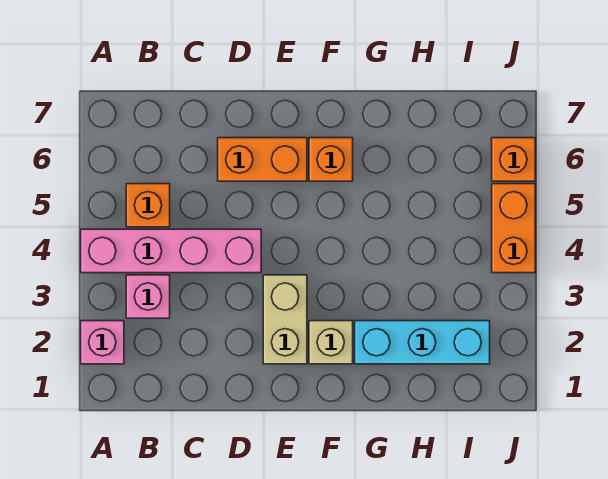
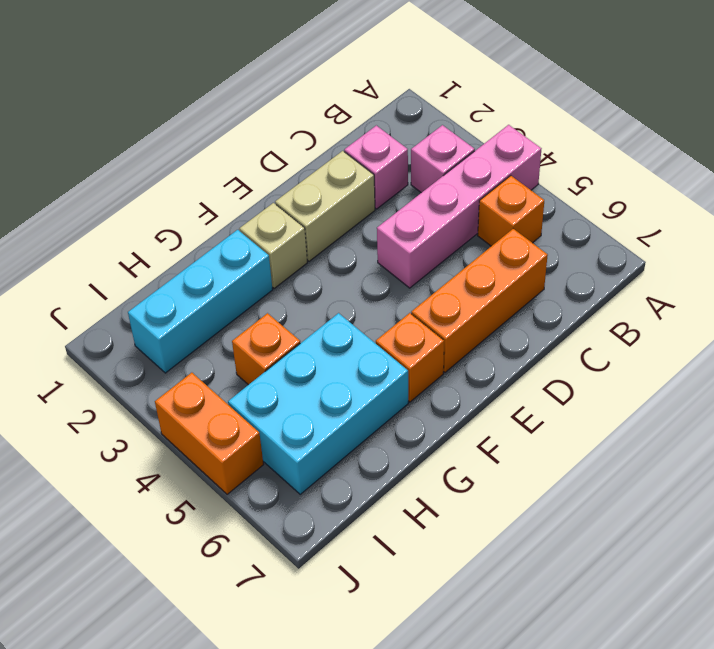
pink 1x1 brick [81,321,124,364] -> pink 1x1 brick moved to [344,125,408,209]
orange 1x2 brick [218,138,307,181] -> orange 1x3 brick [411,229,548,372]
tan 1x2 brick [263,275,307,364] -> tan 1x2 brick turned to [275,151,375,261]
none -> cyan 2x3 brick [228,313,408,494]
orange 1x1 brick [492,138,535,181] -> orange 1x1 brick moved to [232,313,300,385]

